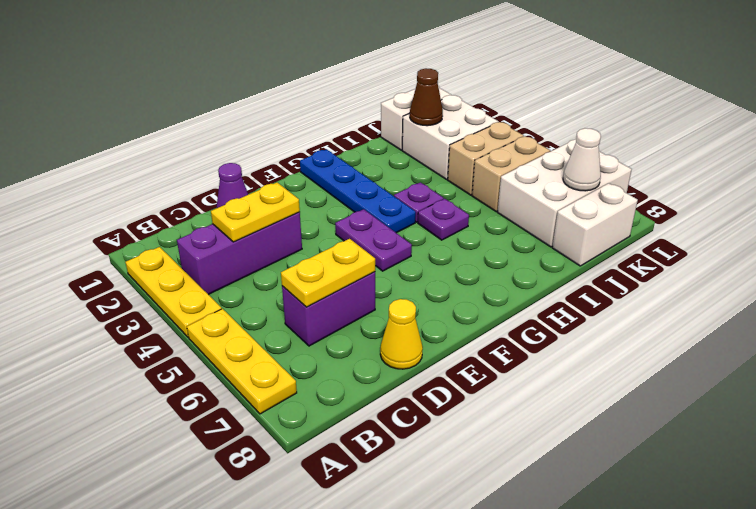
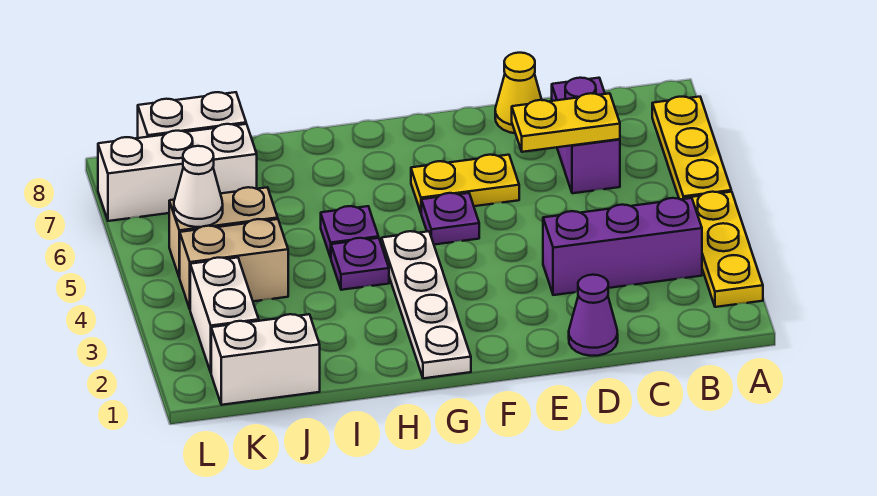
yellow 1x2 plate [211,183,300,242] -> yellow 1x2 plate moved to [411,155,519,212]
purple 1x2 brick [282,272,375,346] -> purple 1x2 brick turned to [552,78,620,193]
purple 1x2 plate [335,209,412,271] -> purple 1x1 plate [421,193,479,245]
blue 1x4 plate [300,149,416,233] -> white 1x4 plate [381,231,471,378]
white 2x2 brick [402,95,499,179] -> white 1x2 brick [190,258,259,372]
brown 1x1 cone [410,68,443,126] -> none
white 2x3 brick [498,139,632,247] -> white 1x3 brick [98,124,257,221]
white 1x1 cone [563,128,601,191] -> white 1x1 cone moved to [174,146,223,227]

